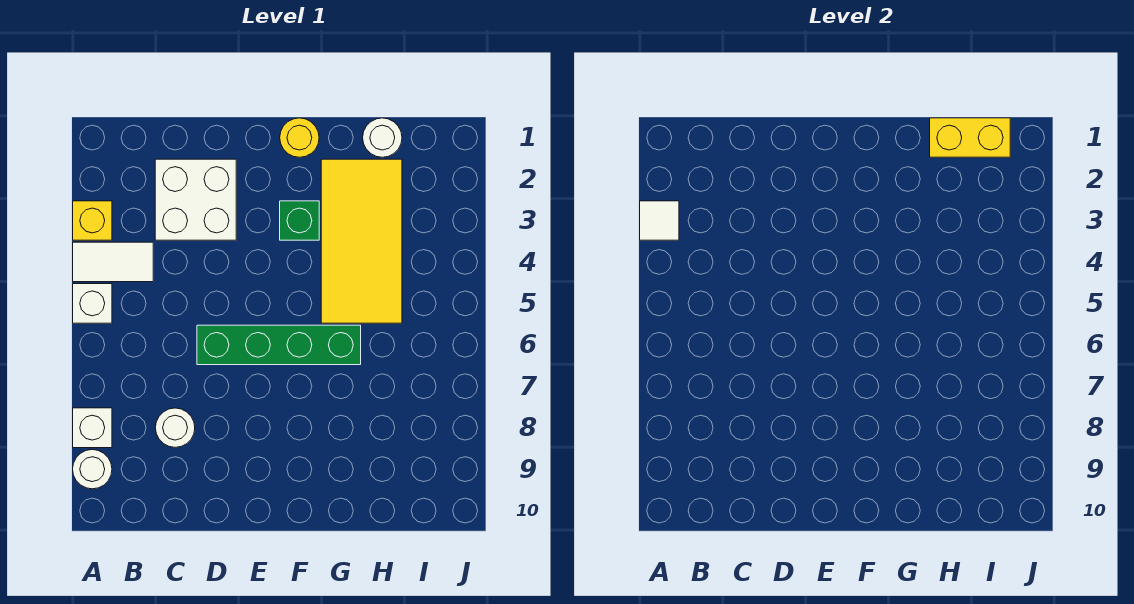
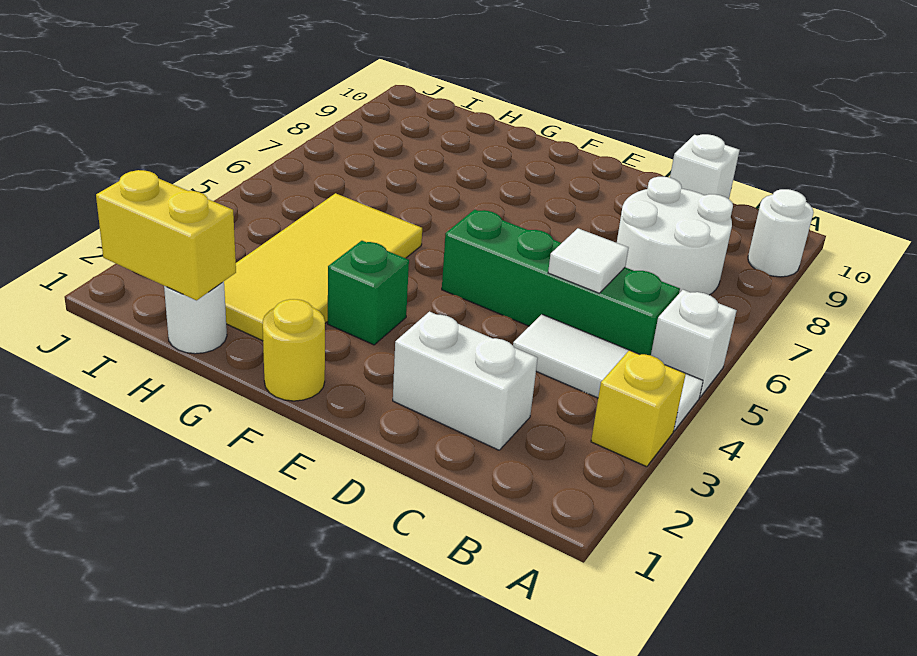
white 1x1 tile [640,201,679,240] -> white 1x1 tile moved to [548,228,629,293]
white 1x2 tile [73,242,153,282] -> white 1x3 tile [513,314,703,431]
white 1x1 brick [73,408,112,448] -> white 1x1 brick moved to [670,134,740,199]
white 2x2 brick [155,159,236,240] -> white 1x2 brick [393,312,538,450]
white 1x1 round brick [155,408,195,447] -> white 2x2 round brick [617,177,733,295]
green 1x4 brick [197,325,361,365] -> green 1x4 brick moved to [442,209,680,355]

